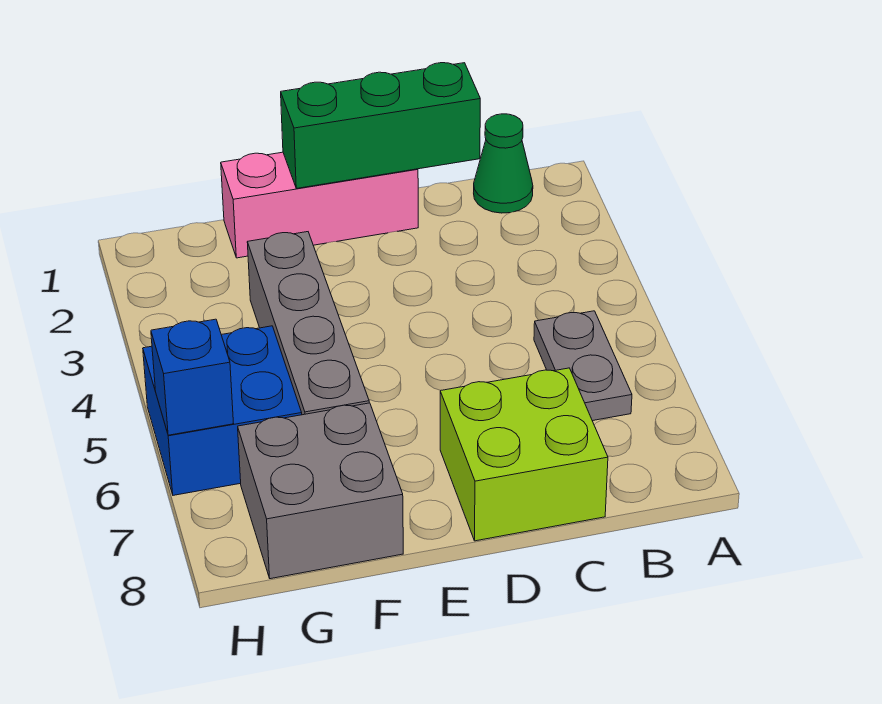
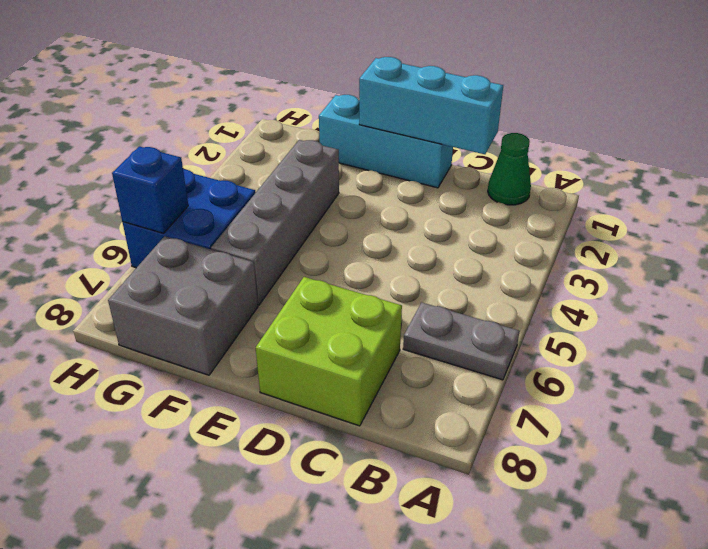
grey 1x2 plate [534,311,632,421] -> grey 1x2 plate turned to [403,302,520,380]
green 1x3 brick [281,63,480,188] -> cyan 1x3 brick [359,57,503,154]
pink 1x3 brick [221,152,418,258] -> cyan 1x3 brick [319,95,453,188]

